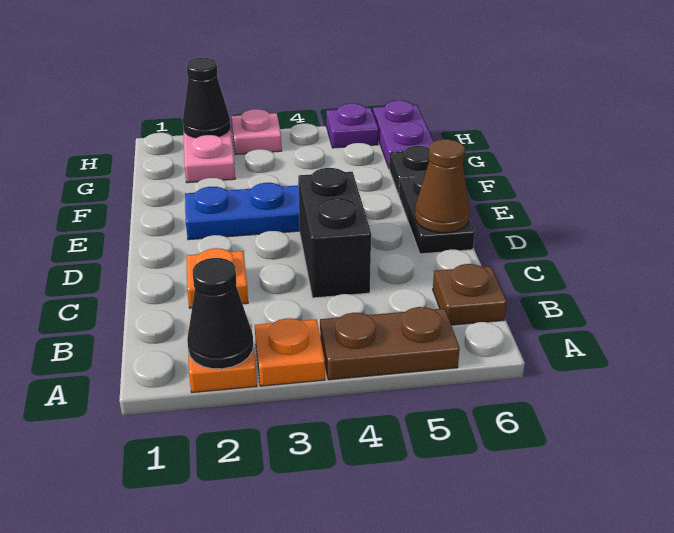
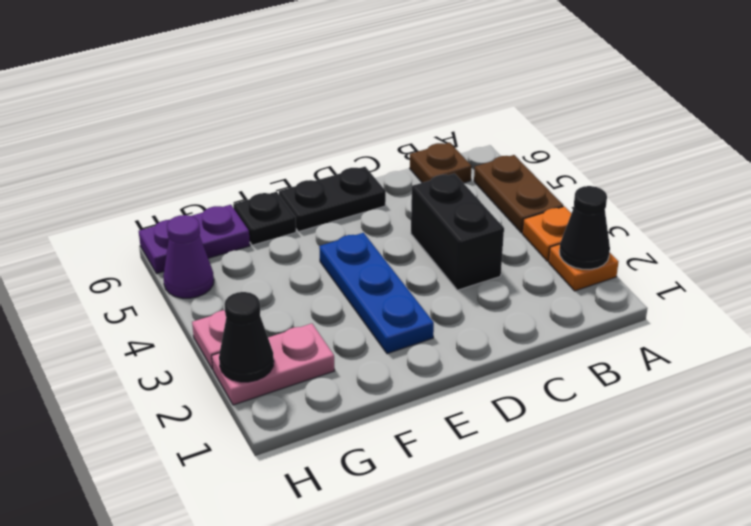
orange 1x1 plate [186,248,248,308] -> none
black 1x2 brick [298,168,371,298] -> black 1x2 brick turned to [411,173,504,290]
brown 1x1 cone [415,139,470,233] -> none
purple 1x1 plate [326,103,378,148] -> purple 1x1 cone [163,215,214,298]

